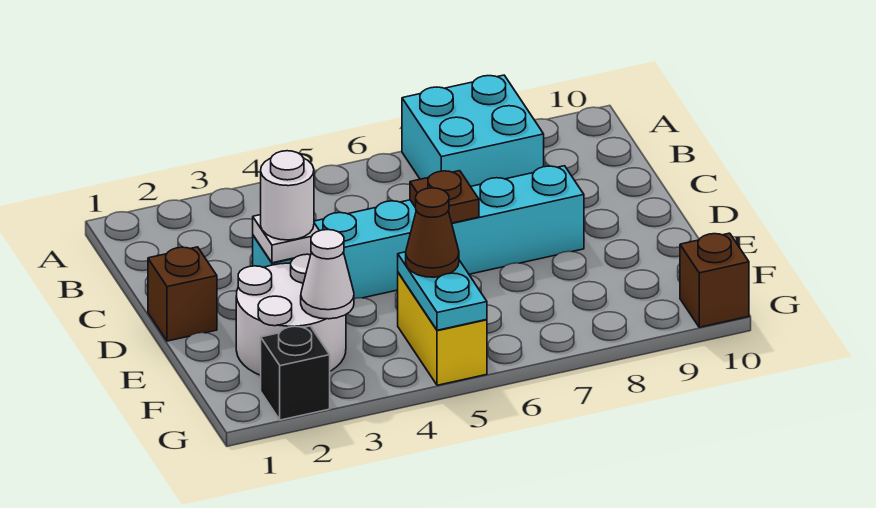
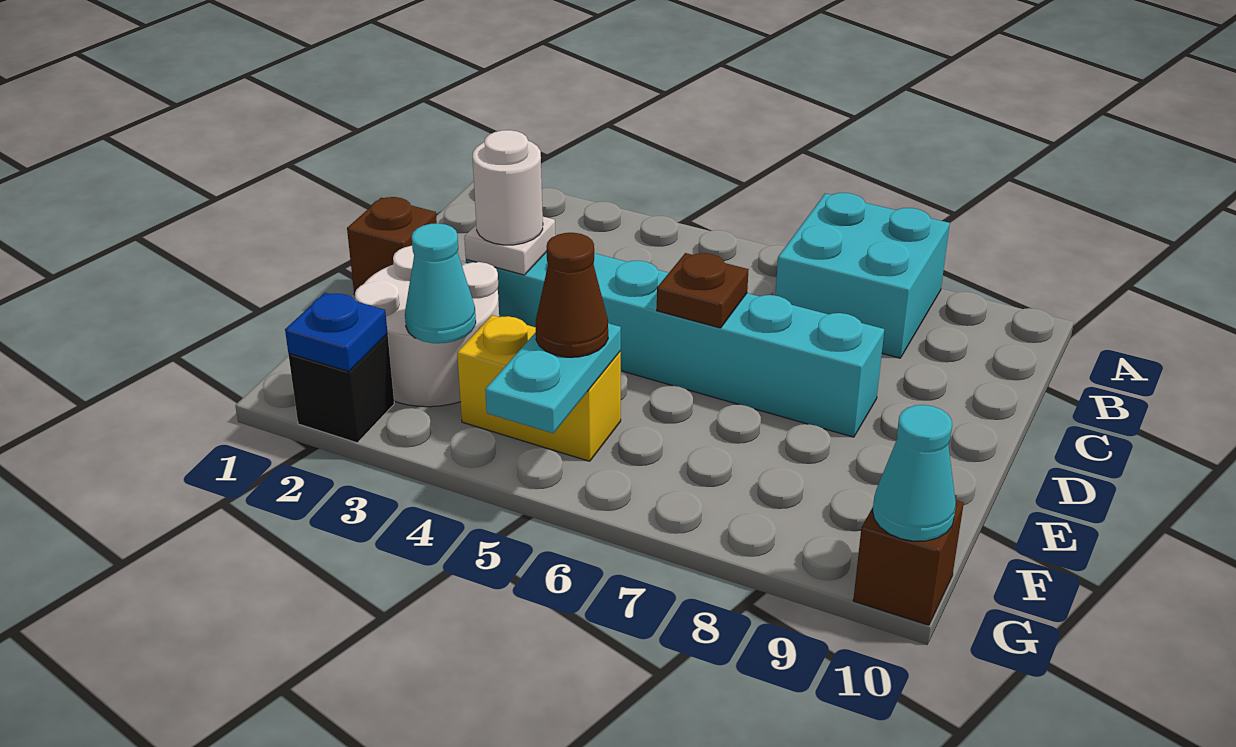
white 1x1 cone [301,230,354,319] -> cyan 1x1 cone [405,223,476,343]
yellow 1x2 brick [398,272,487,385] -> yellow 1x2 brick turned to [457,315,621,461]
none -> blue 1x1 plate [285,293,388,371]
none -> cyan 1x1 cone [873,405,956,541]

